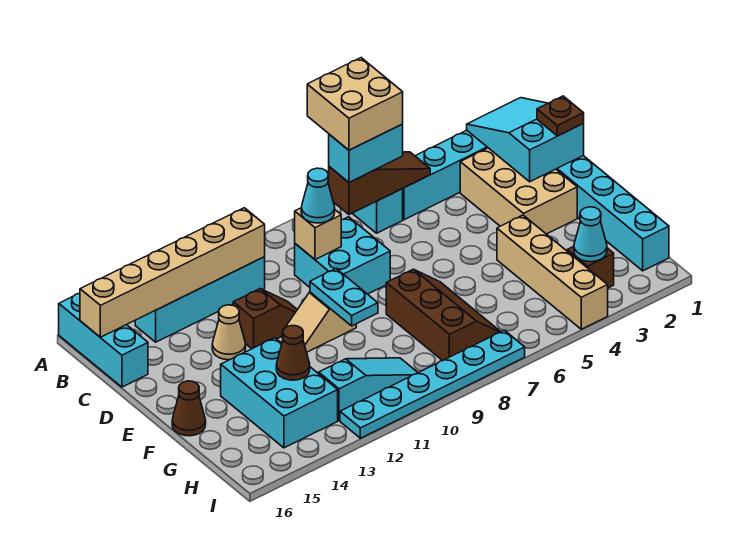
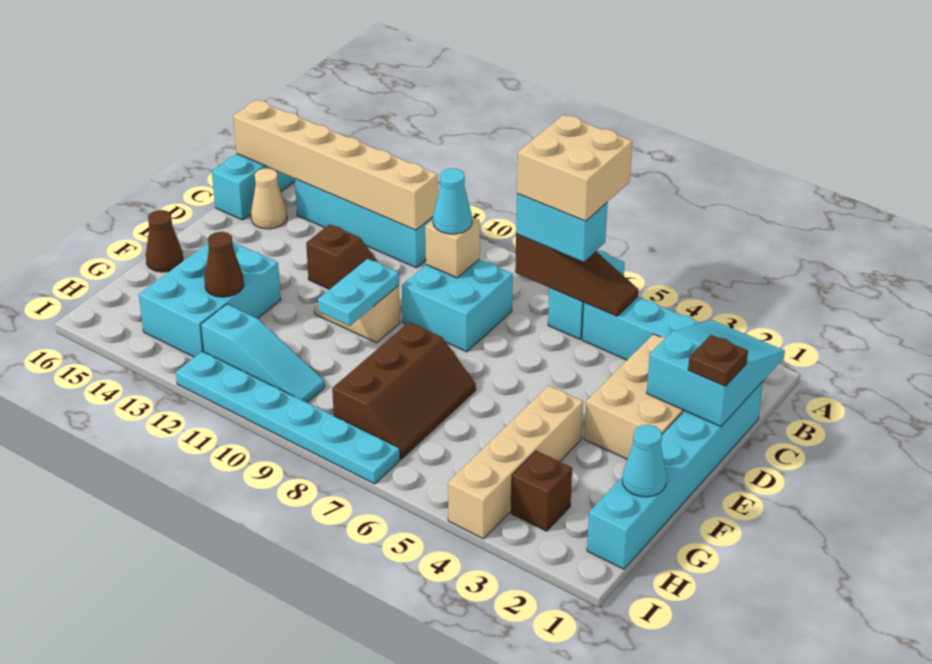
tan 1x1 cone [212,305,246,360] -> tan 1x1 cone moved to [251,168,287,229]
cyan 1x1 cone [574,207,607,262] -> cyan 1x1 cone moved to [622,425,666,497]

